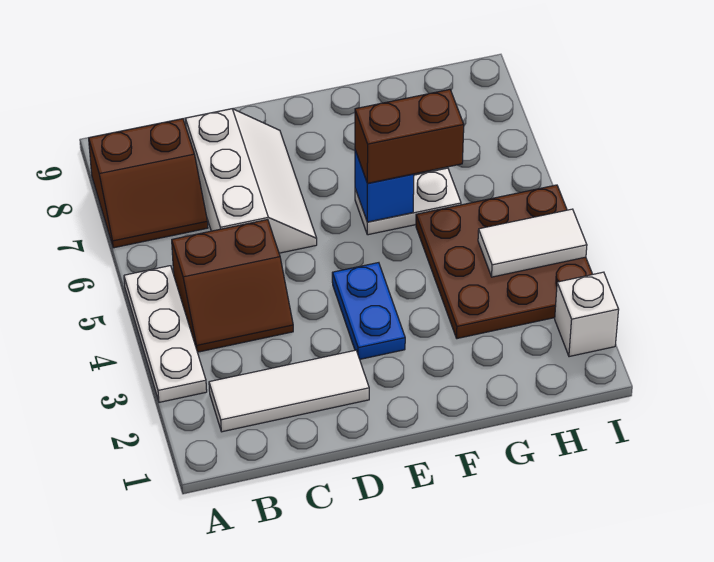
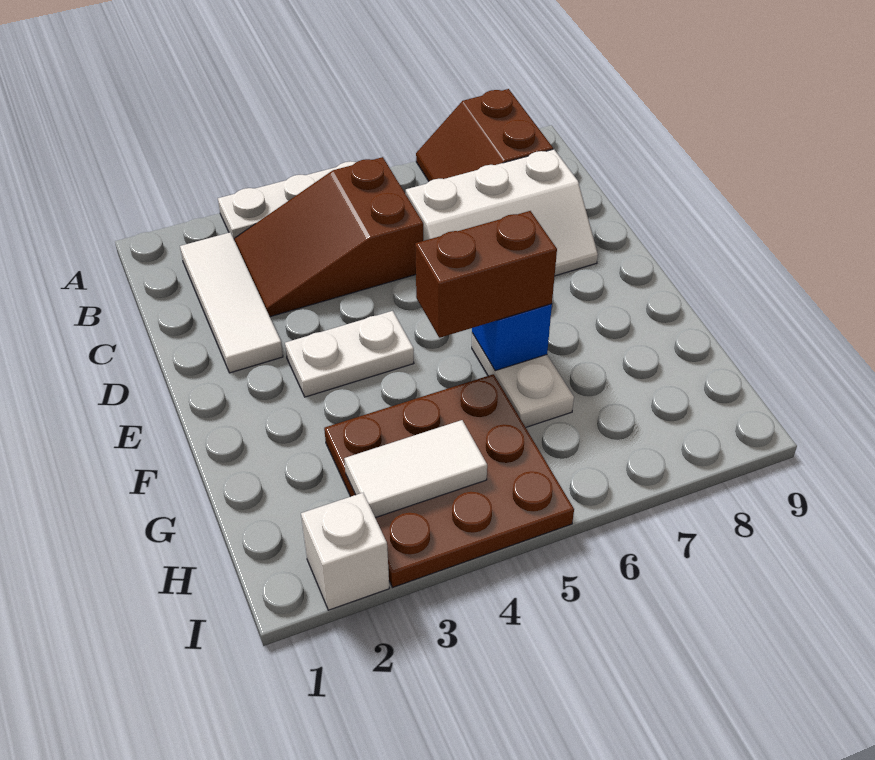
brown 2x2 slope [172,220,293,352] -> brown 2x3 slope [234,157,423,317]
blue 1x2 plate [332,263,405,359] -> white 1x2 plate [285,311,414,397]
brown 1x2 brick [355,90,464,183] -> brown 1x2 brick turned to [415,211,557,338]
white 1x2 tile [478,209,587,277] -> white 1x2 tile turned to [344,420,487,518]

